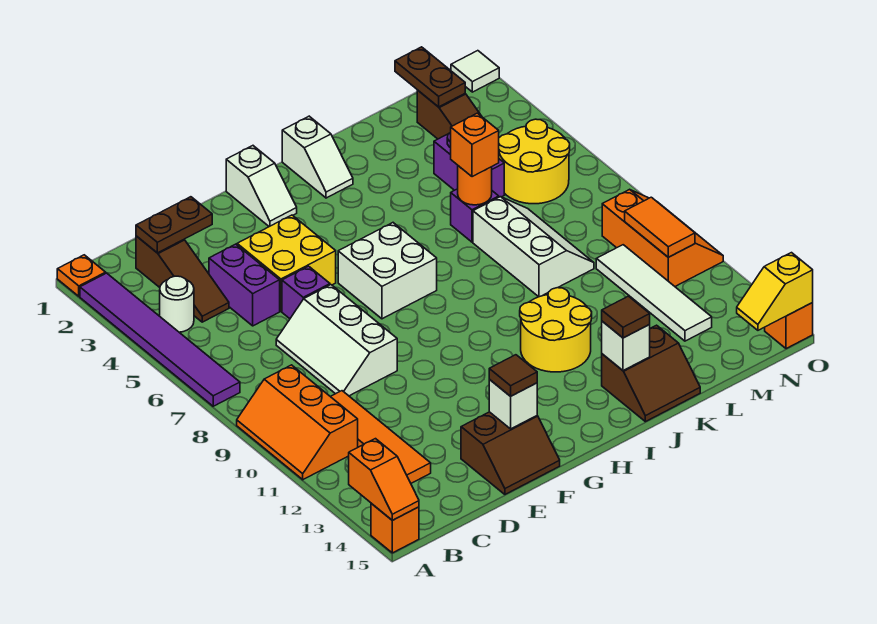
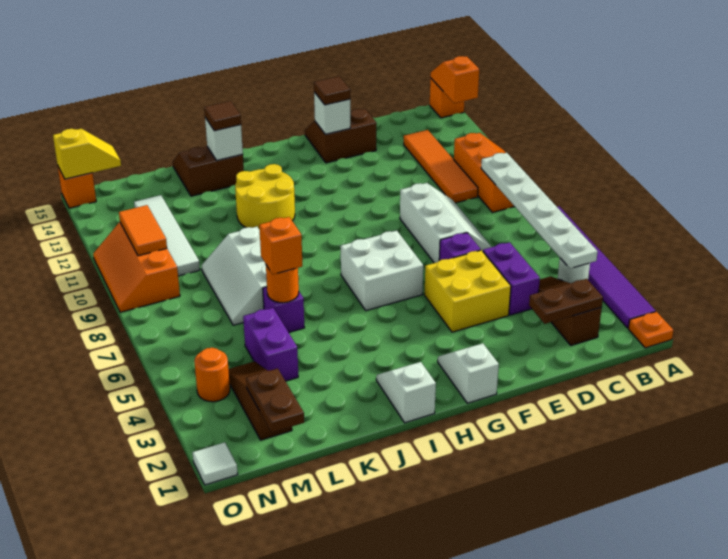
none -> white 1x6 plate [481,153,598,268]
yellow 2x2 round brick [499,119,570,204] -> none
none -> orange 1x1 round brick [194,348,230,402]

